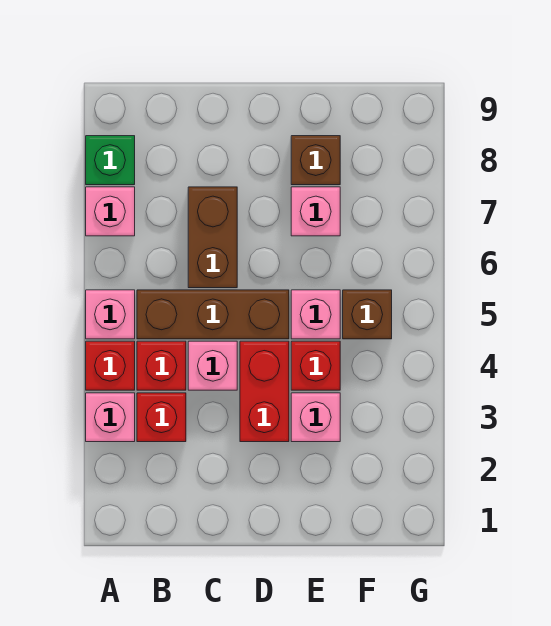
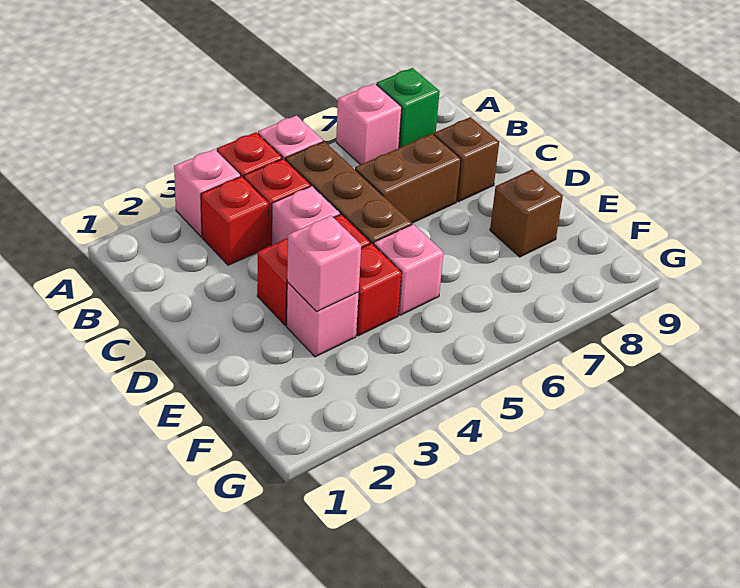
pink 1x1 brick [291,187,340,236] -> pink 1x1 brick moved to [287,216,361,311]
brown 1x1 brick [343,290,392,339] -> brown 1x1 brick moved to [434,117,499,202]

